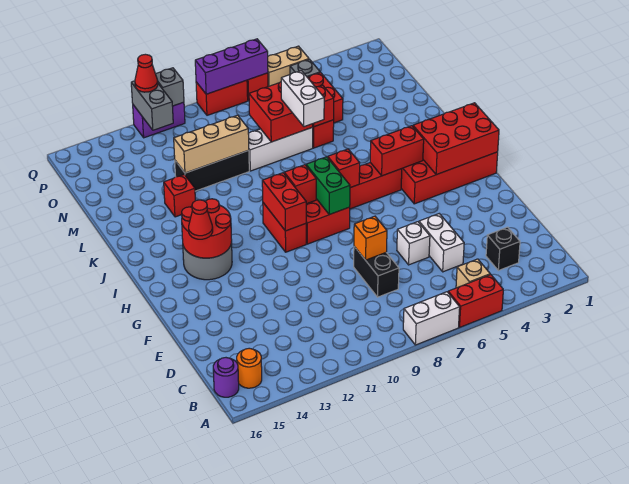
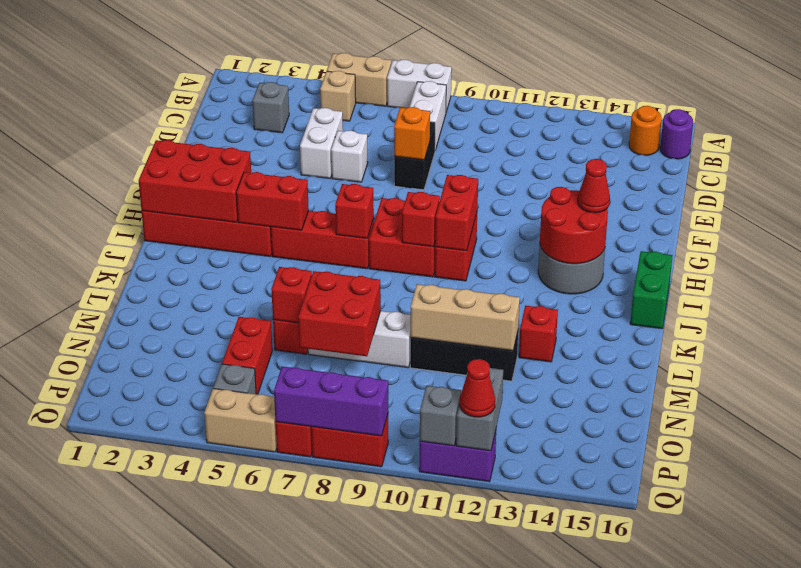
red 1x2 brick [448,274,503,327] -> tan 1x2 brick [327,53,391,106]
black 1x1 brick [486,227,520,271] -> grey 1x1 brick [252,82,289,133]
green 1x2 brick [306,157,350,215] -> green 1x2 brick moved to [630,251,673,329]
white 1x2 brick [281,71,324,127] -> white 1x2 brick moved to [410,81,446,150]

